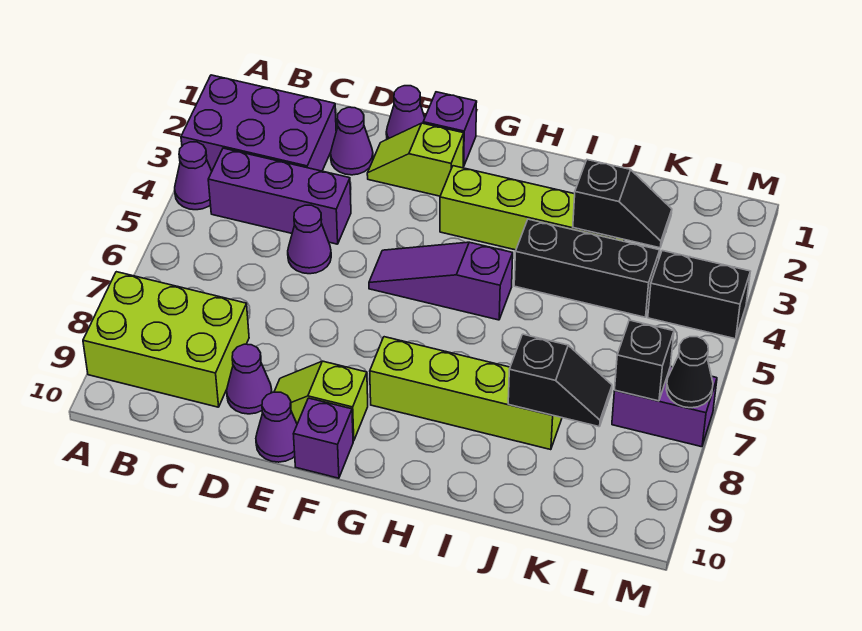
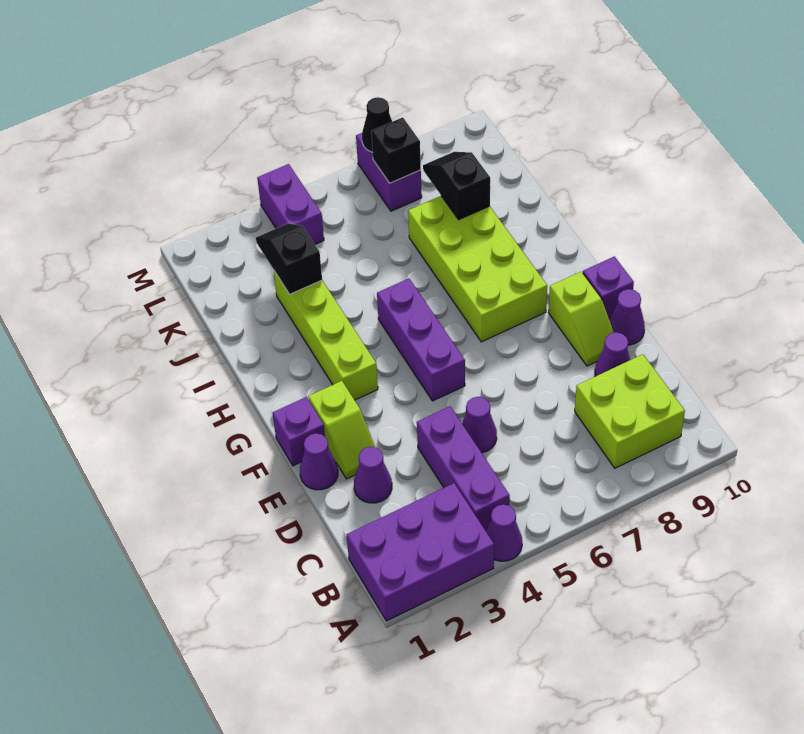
purple 2x3 brick [181,75,336,171] -> purple 2x3 brick turned to [347,483,494,621]
lime 2x3 brick [83,272,249,407] -> lime 2x2 brick [575,354,685,468]
purple 1x3 slope [369,242,513,320] -> purple 1x3 brick [377,279,465,401]
lime 1x4 brick [370,337,562,450] -> lime 2x4 brick [408,196,547,342]
black 1x3 brick [514,219,660,317] -> none
black 1x2 brick [648,251,750,339] -> purple 1x2 brick [257,164,324,244]

